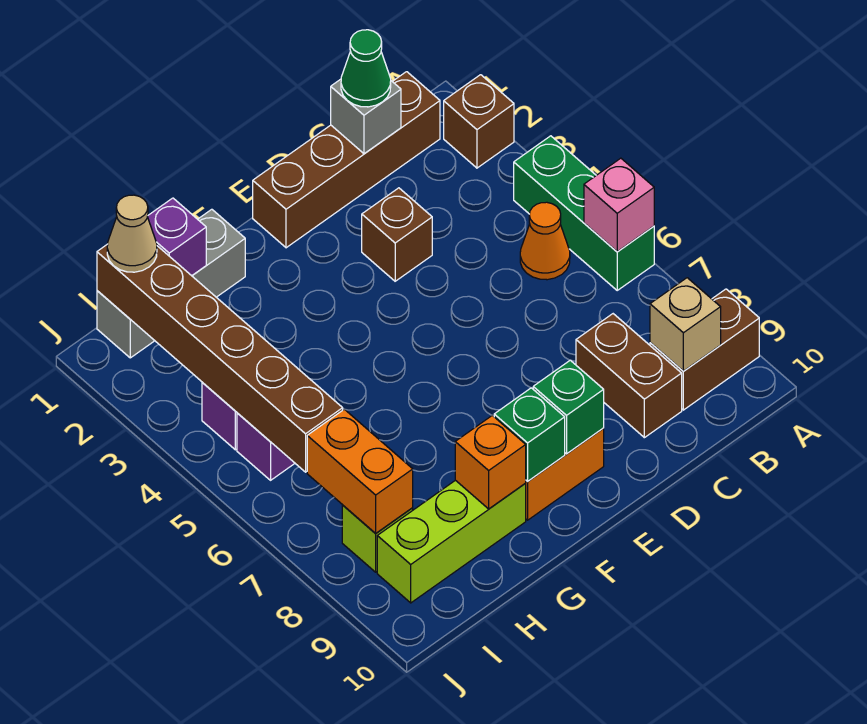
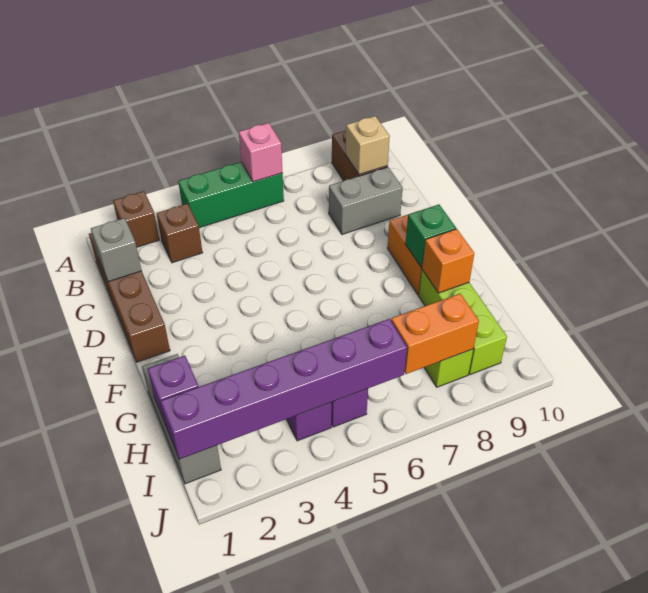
orange 1x1 cone [520,202,570,280] -> none
green 1x1 cone [341,30,391,107] -> none
brown 1x2 brick [576,314,682,438] -> grey 1x2 brick [329,167,403,234]
brown 1x1 brick [362,188,432,281] -> brown 1x1 brick moved to [156,204,203,263]
green 1x1 brick [533,360,604,454] -> none
brown 1x6 brick [97,244,343,472] -> purple 1x6 brick [160,319,407,459]
tan 1x1 cone [107,195,157,272] -> none

